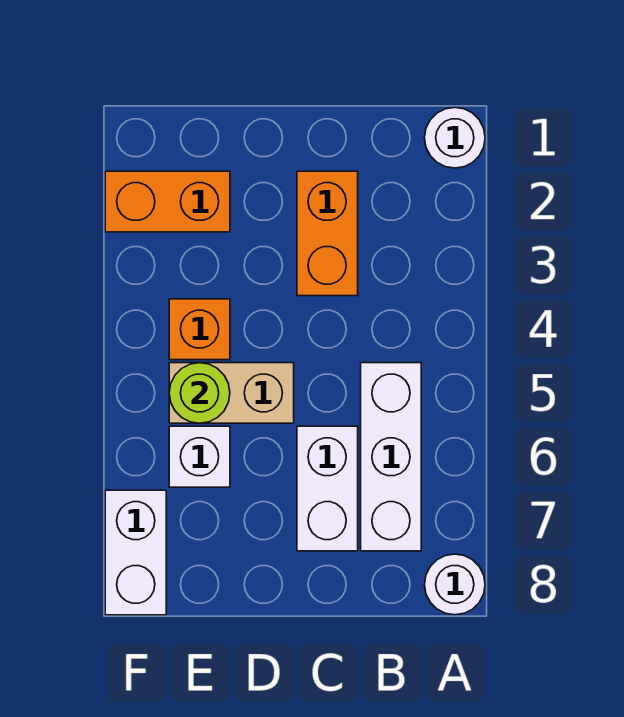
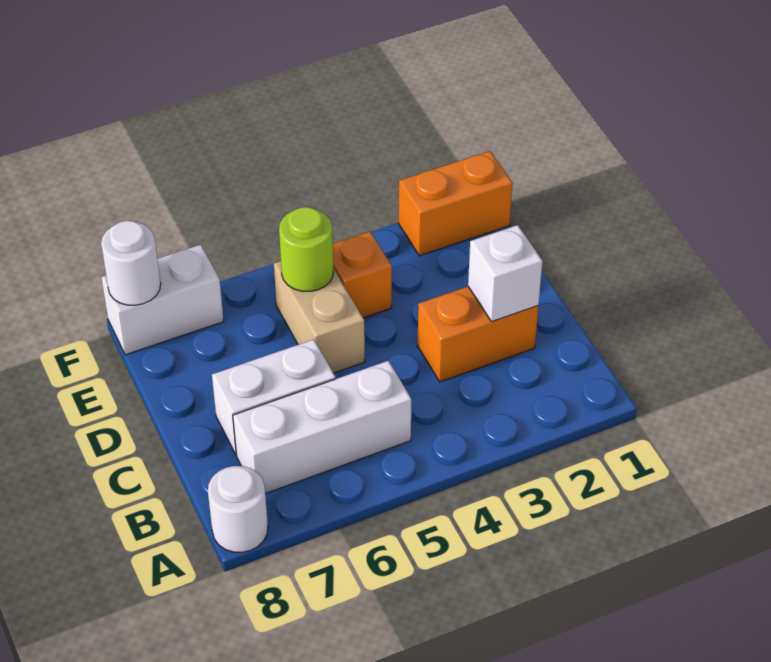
white 1x1 round brick [425,107,485,168] -> white 1x1 round brick moved to [101,221,161,305]
orange 1x2 brick [105,171,230,232] -> orange 1x2 brick turned to [399,151,512,256]
white 1x1 brick [169,426,230,487] -> white 1x1 brick moved to [468,225,543,322]

